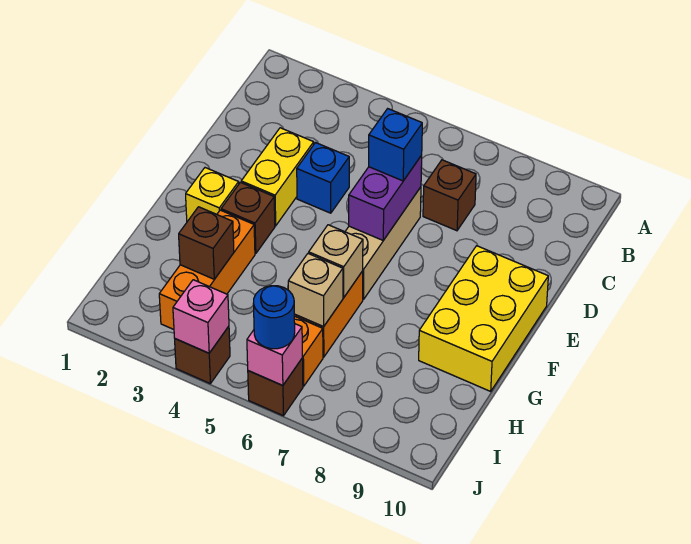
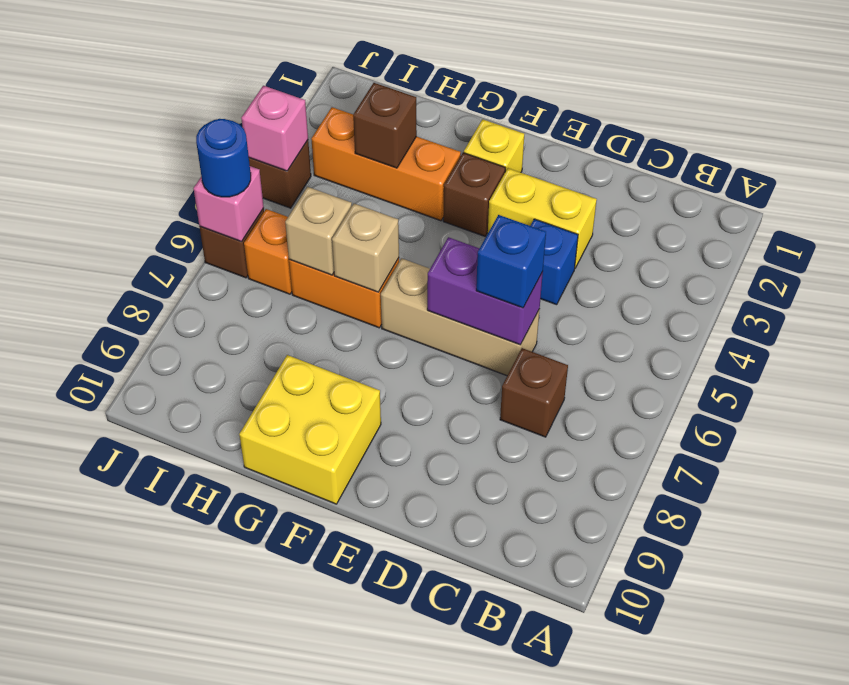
yellow 2x3 brick [419,246,548,391] -> yellow 2x2 brick [239,355,381,504]

